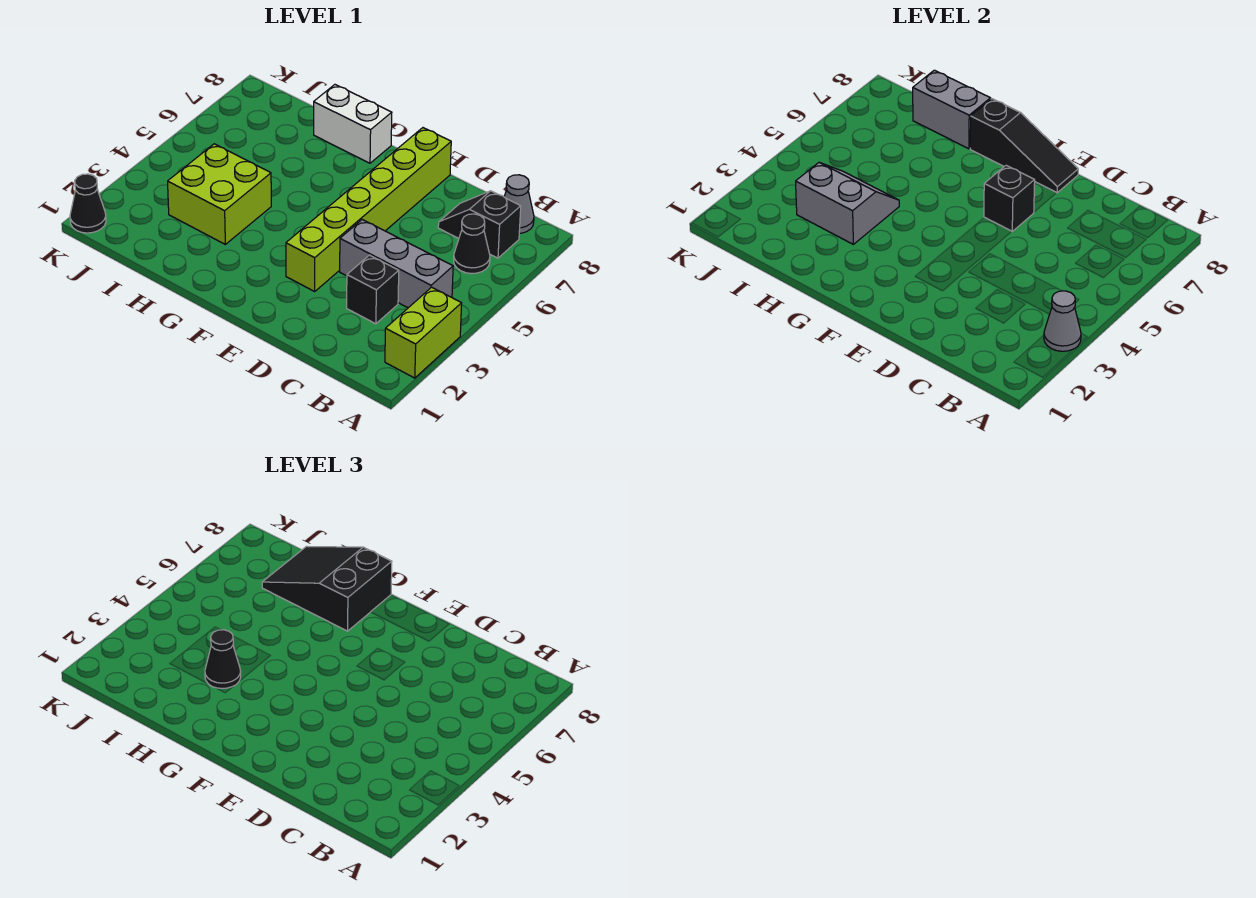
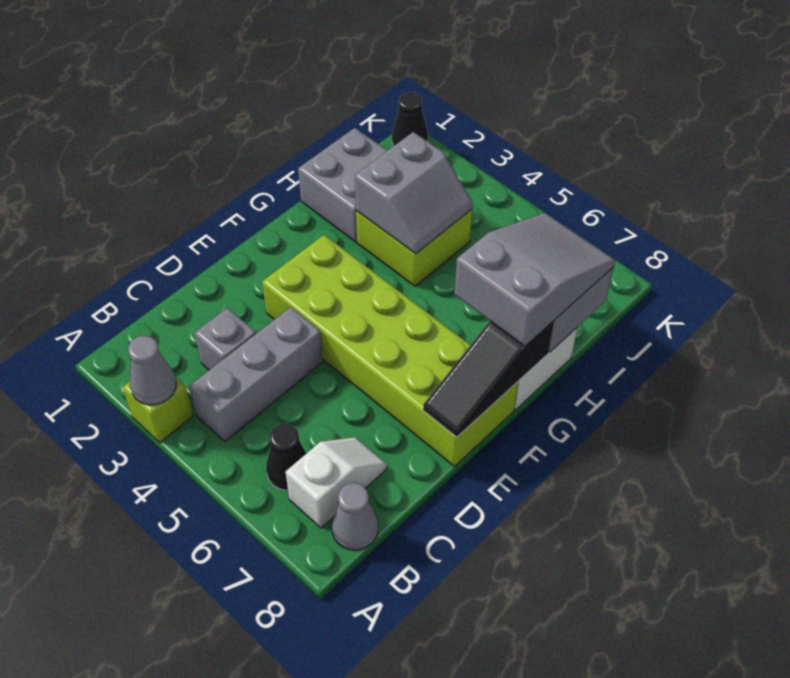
lime 1x2 brick [385,287,462,378] -> lime 1x1 brick [123,377,193,443]
black 1x2 slope [438,191,521,258] -> white 1x2 slope [285,437,387,528]
black 1x1 brick [347,255,399,324] -> grey 1x1 brick [195,308,256,370]
lime 1x6 brick [286,128,451,291] -> lime 2x6 brick [262,235,518,466]
black 1x1 brick [984,165,1035,231] -> none
black 2x3 slope [262,546,392,631] -> grey 2x3 slope [454,213,615,346]
none -> grey 2x2 brick [298,128,388,242]
black 1x1 cone [205,630,241,689] -> none

